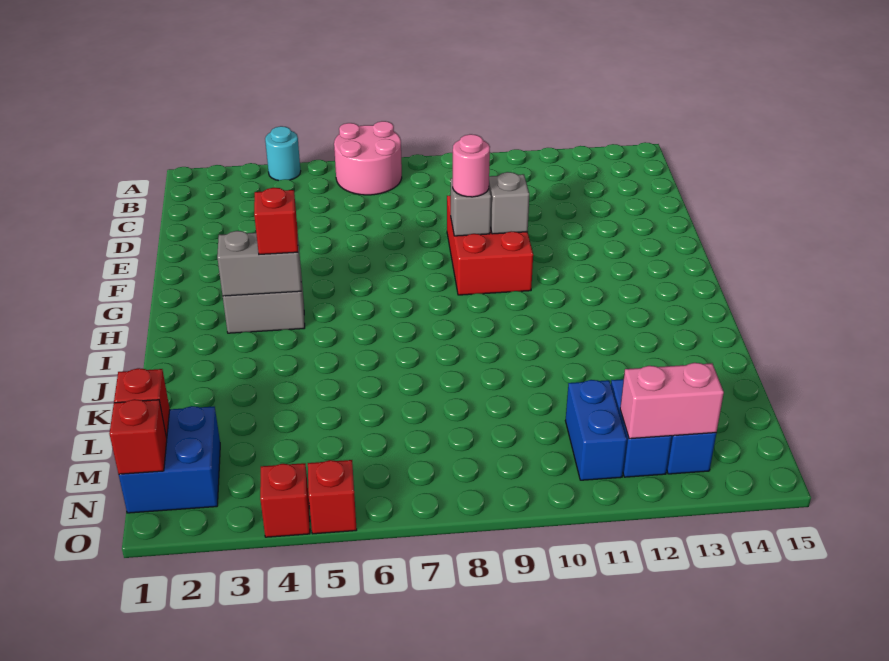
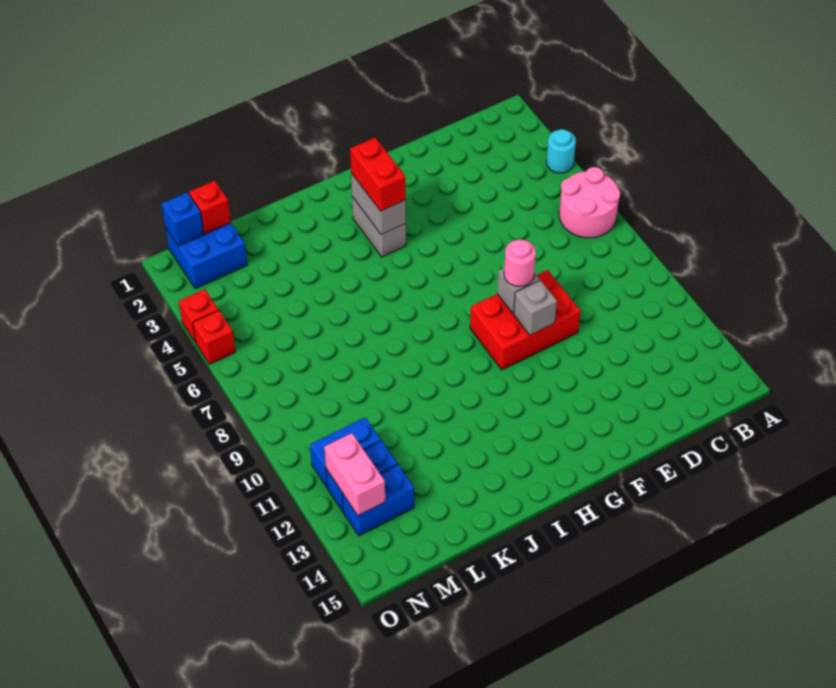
red 1x1 brick [254,188,298,254] -> red 1x2 brick [350,138,406,211]
red 1x1 brick [109,399,167,474] -> blue 1x1 brick [162,192,204,246]

